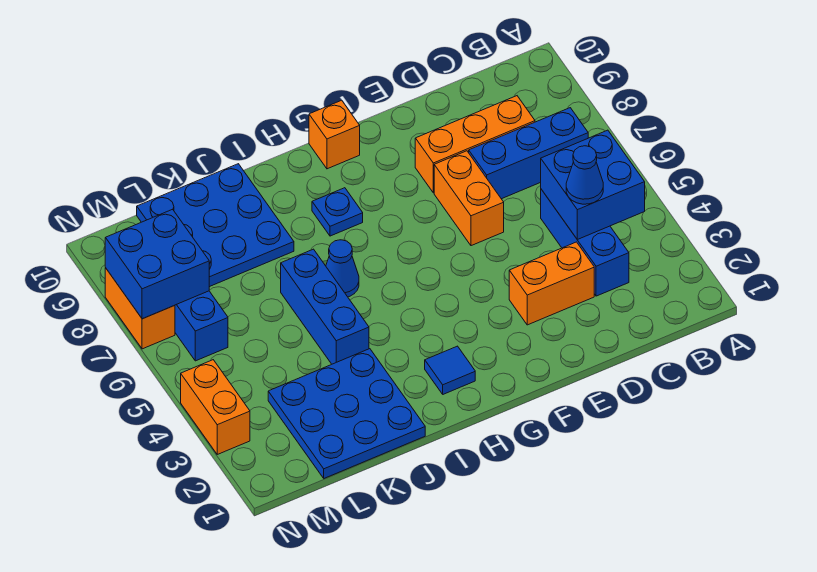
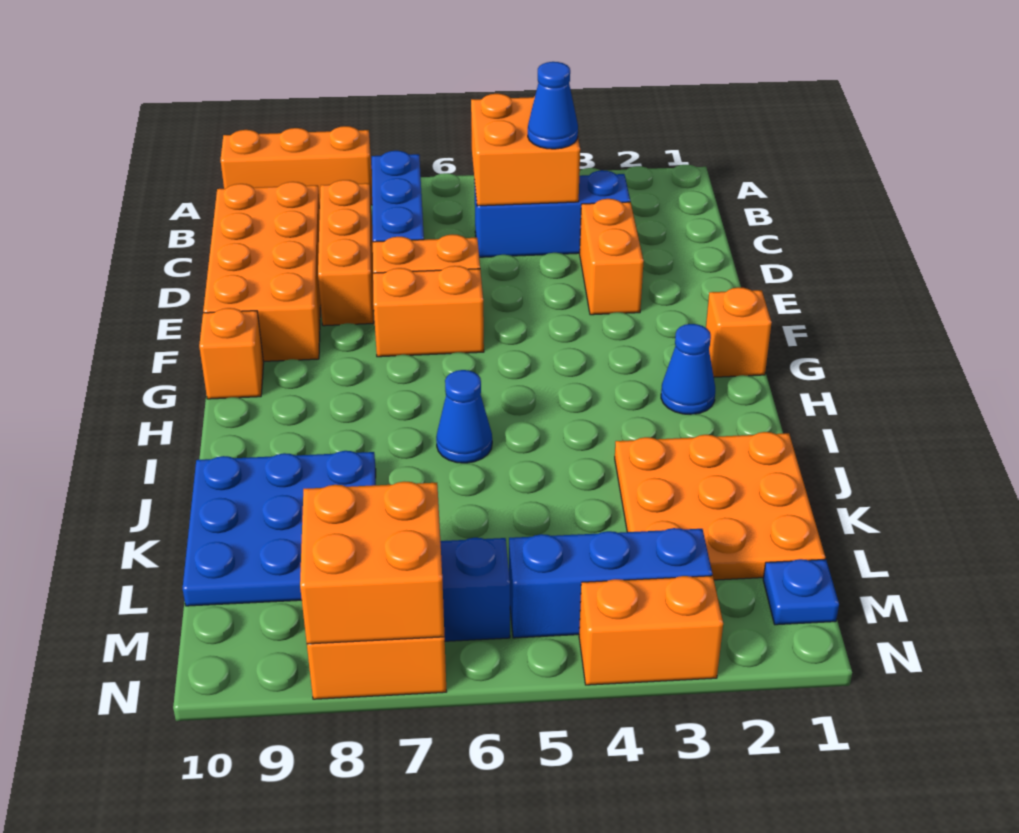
none -> orange 1x3 brick [220,126,372,205]
blue 2x2 brick [541,130,645,239] -> orange 2x2 brick [471,94,580,206]
none -> orange 2x4 brick [203,182,321,361]
none -> orange 1x2 brick [373,266,484,357]
none -> orange 1x1 brick [706,287,772,377]
blue 1x1 tile [425,346,475,394] -> blue 1x1 cone [661,324,715,415]
blue 1x1 plate [312,188,363,236] -> blue 1x1 plate moved to [763,559,839,625]
blue 3x3 plate [268,349,425,478] -> orange 3x3 plate [615,432,825,580]
blue 1x3 brick [281,249,369,364] -> blue 1x3 brick moved to [509,528,712,638]
blue 2x2 brick [105,209,209,319] -> orange 2x2 brick [300,482,445,644]

